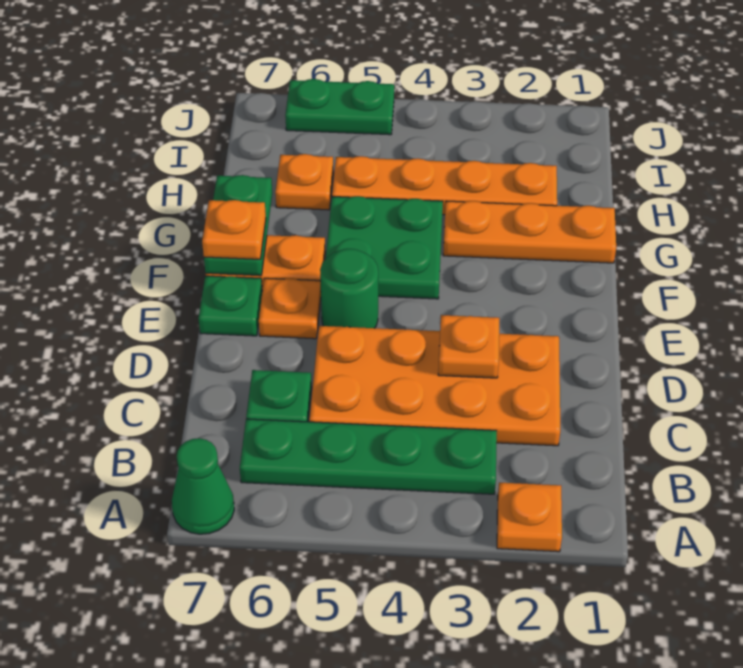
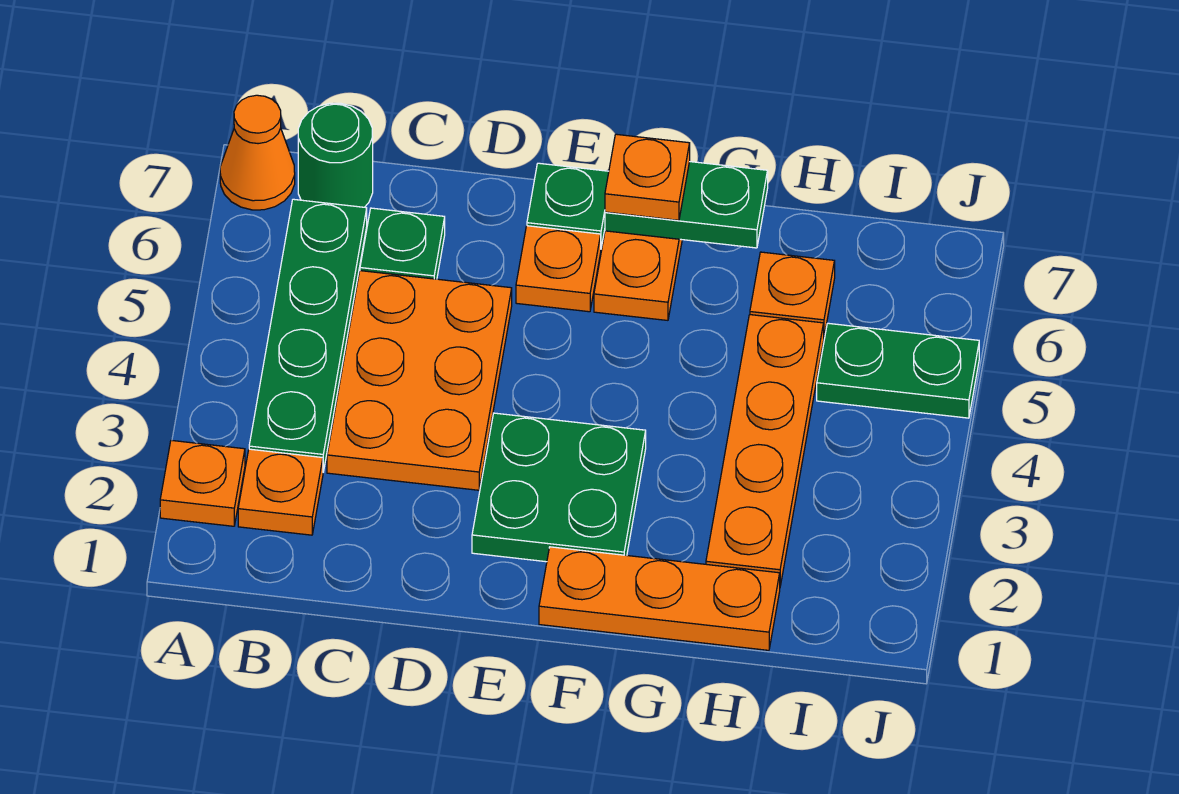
green 1x1 cone [172,438,234,534] -> orange 1x1 cone [220,95,295,210]
orange 2x4 plate [309,326,560,446] -> orange 2x3 plate [327,271,512,490]
orange 1x1 plate [438,315,499,378] -> orange 1x1 plate moved to [238,449,323,535]
green 1x1 round brick [320,249,378,328] -> green 1x1 round brick moved to [298,103,373,207]
green 2x2 plate [326,196,443,299] -> green 2x2 plate moved to [472,413,646,562]
orange 1x3 plate [443,201,616,263] -> orange 1x3 plate turned to [539,547,780,650]
green 1x2 plate [285,79,394,135] -> green 1x2 plate turned to [817,323,979,418]

